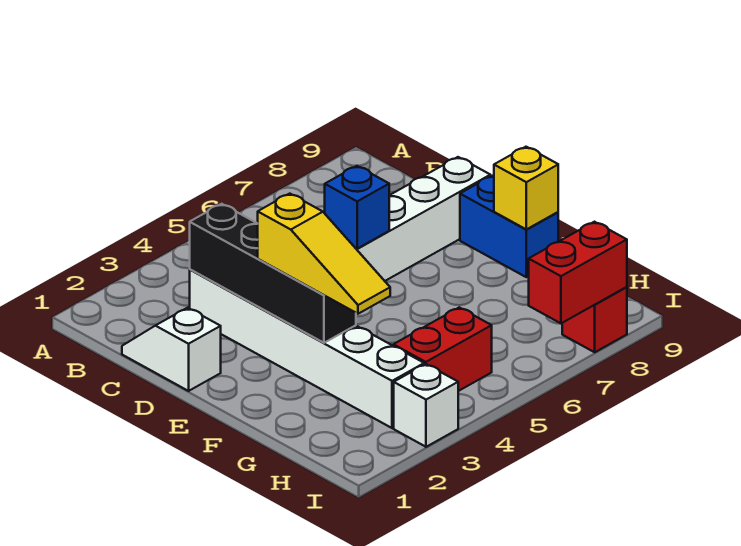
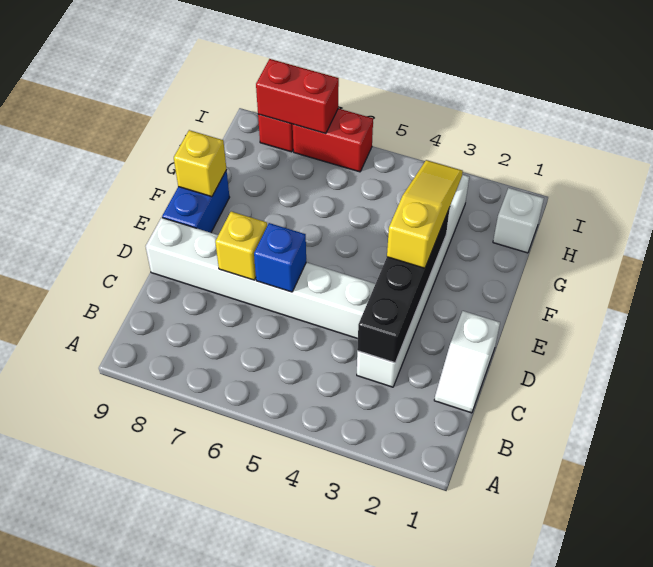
none -> yellow 1x1 brick [215,212,267,280]
red 1x2 brick [393,307,492,391] -> red 1x2 brick moved to [293,108,373,172]
white 1x1 brick [394,364,458,447] -> white 1x1 brick moved to [493,188,544,253]

